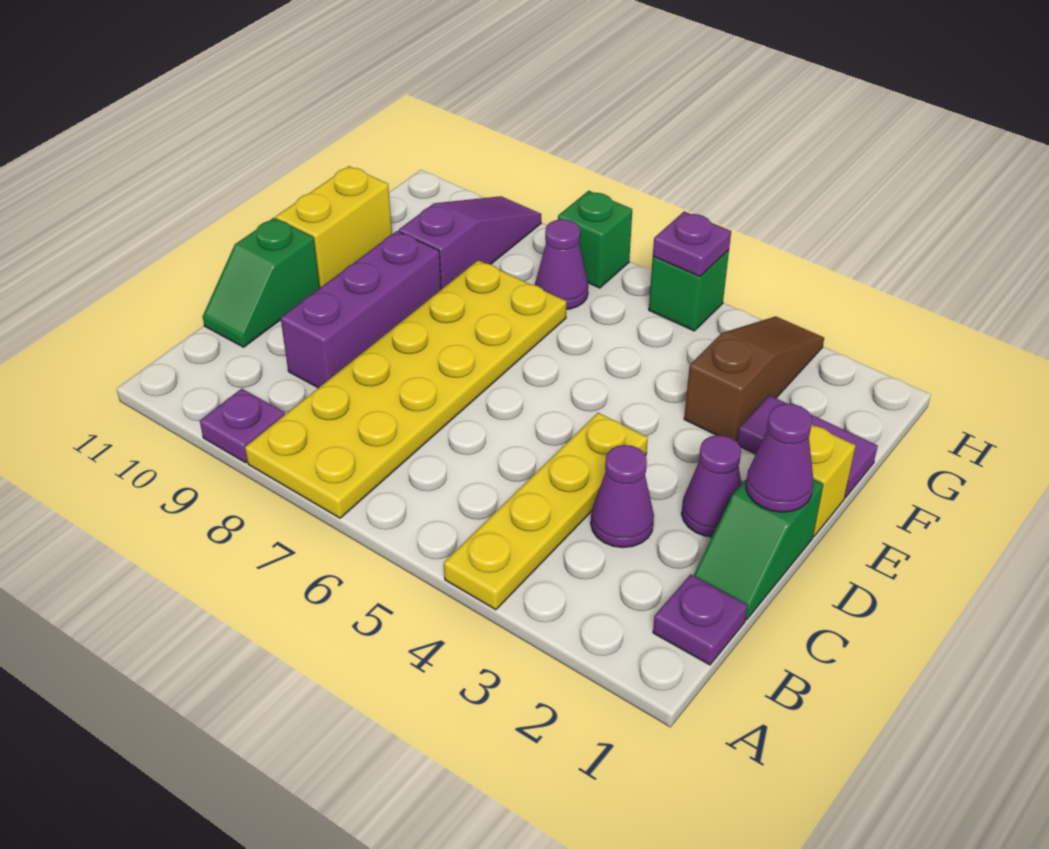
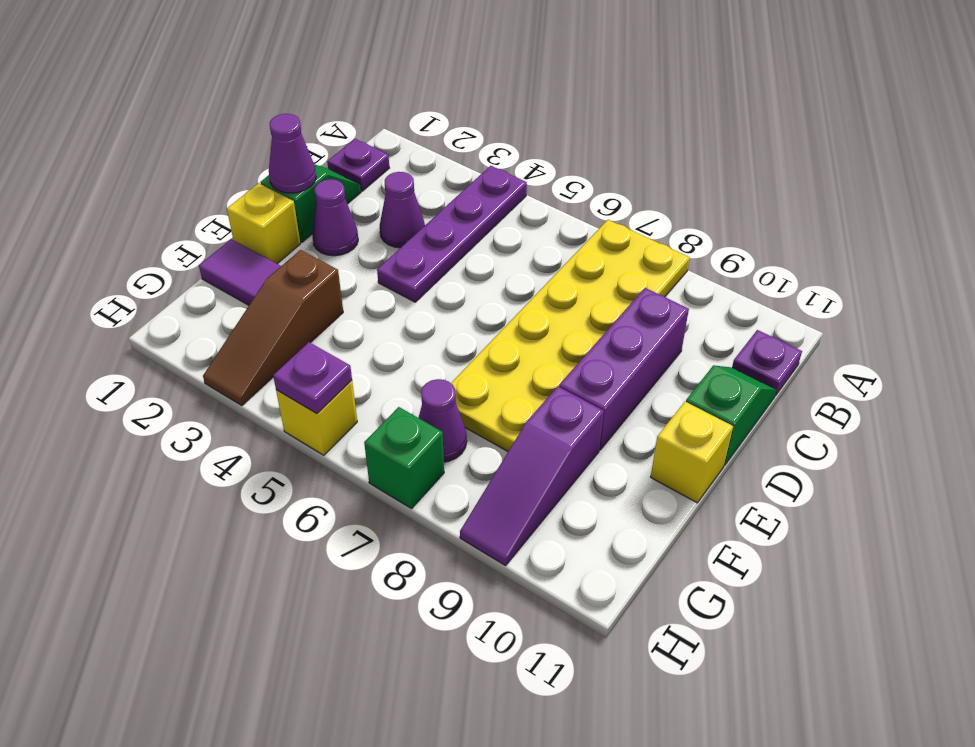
yellow 1x4 plate [444,413,648,610] -> purple 1x4 plate [377,166,527,302]
purple 1x1 plate [200,389,285,463] -> purple 1x1 plate moved to [732,330,802,396]
yellow 1x2 brick [276,166,392,288] -> yellow 1x1 brick [651,402,733,503]
green 1x1 brick [649,250,729,331] -> yellow 1x1 brick [276,380,357,455]

